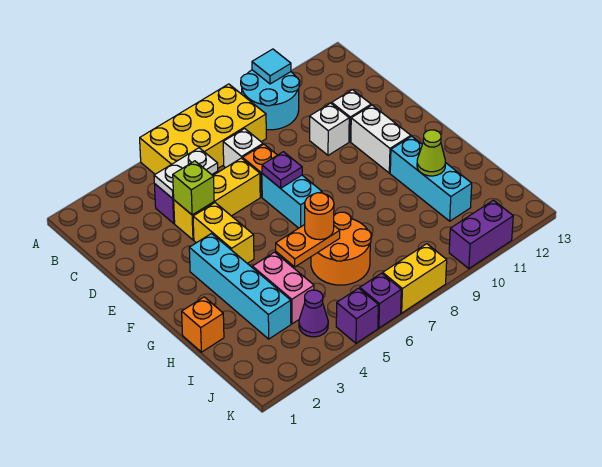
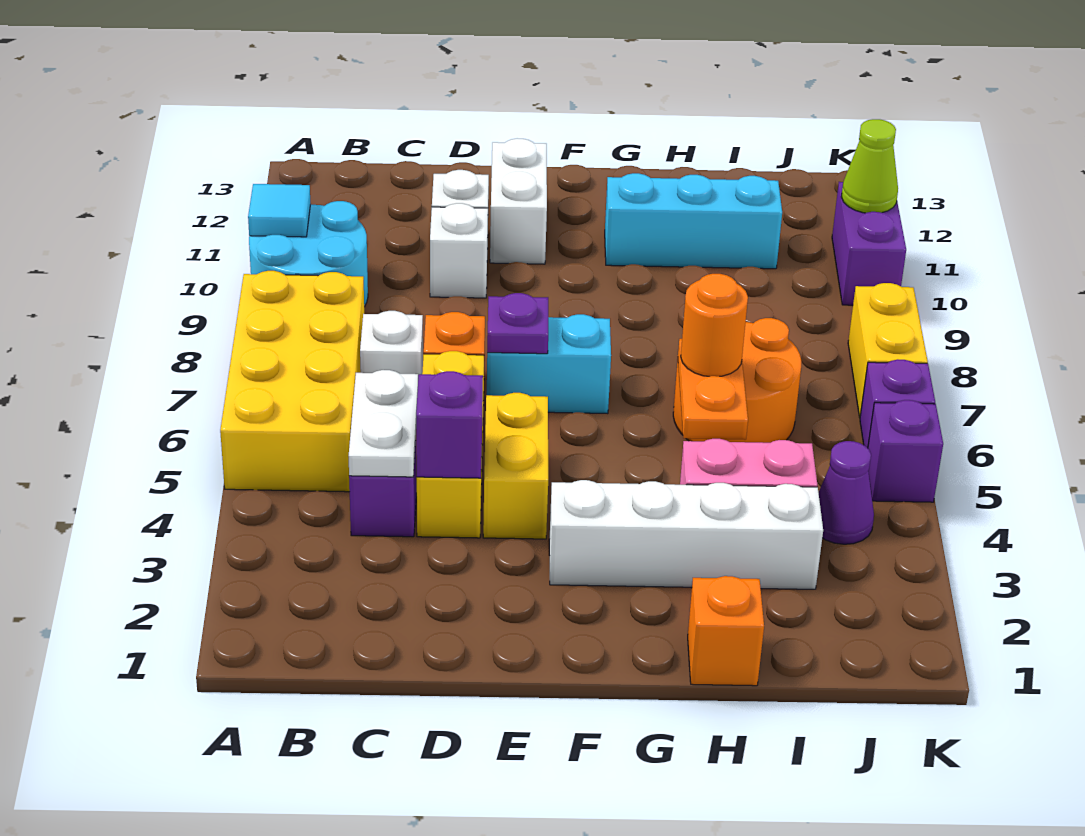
lime 1x1 brick [173,161,214,215] -> purple 1x1 brick [416,371,483,478]
yellow 1x2 brick [193,203,254,263] -> yellow 1x2 brick turned to [483,393,548,539]
white 1x2 brick [351,105,411,173] -> white 1x2 brick turned to [490,138,547,264]
cyan 1x4 brick [189,234,291,339] -> white 1x4 brick [549,480,823,589]
lime 1x1 cone [417,130,445,176] -> lime 1x1 cone moved to [841,119,898,213]

